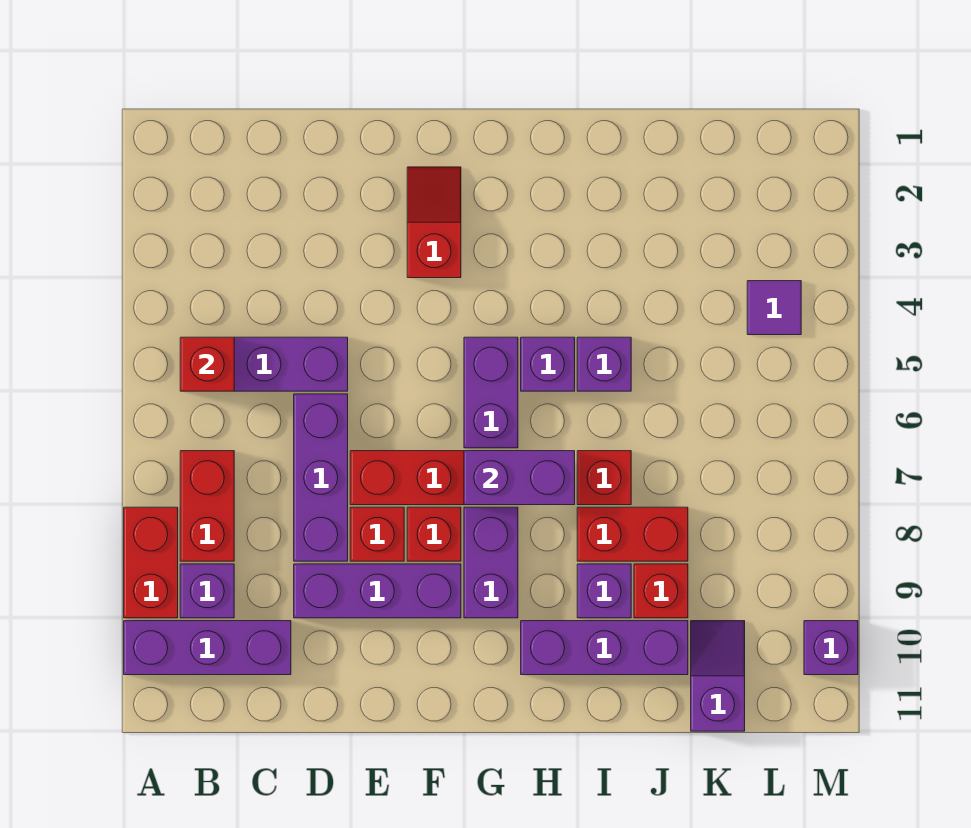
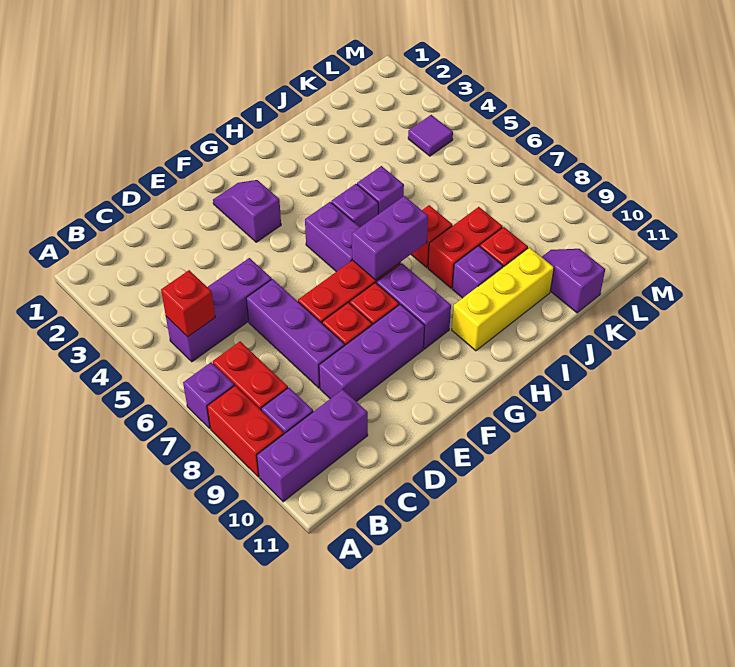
red 1x2 slope [407,167,461,278] -> purple 1x2 slope [213,180,281,242]
purple 1x3 brick [521,621,688,675] -> yellow 1x3 brick [452,248,554,351]
purple 1x1 brick [804,621,858,675] -> purple 1x1 brick moved to [183,362,234,428]

